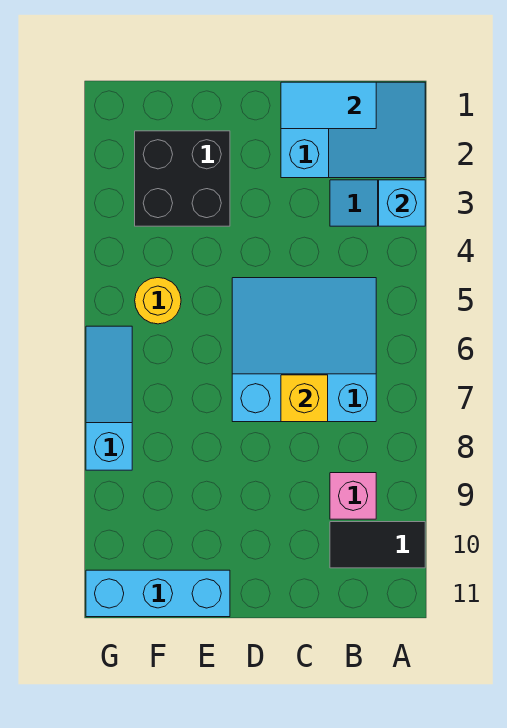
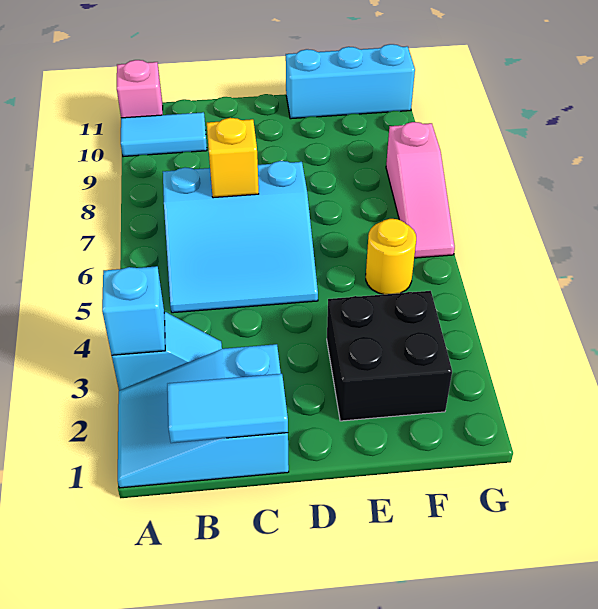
black 1x2 tile [330,522,425,568] -> cyan 1x2 tile [121,112,207,157]
pink 1x1 brick [330,473,376,519] -> pink 1x1 brick moved to [117,60,163,118]
cyan 1x3 slope [86,326,132,470] -> pink 1x3 slope [386,122,455,258]

